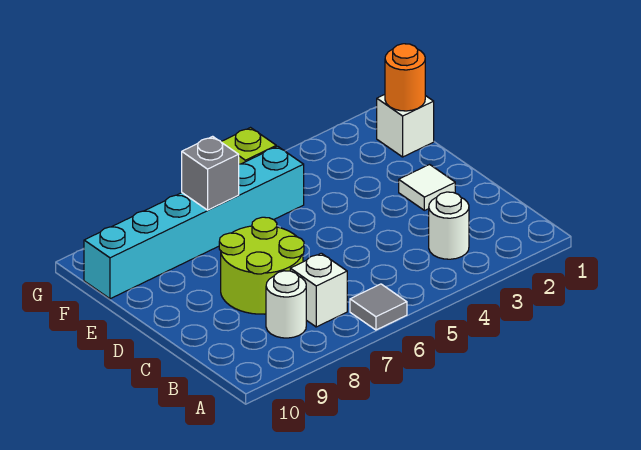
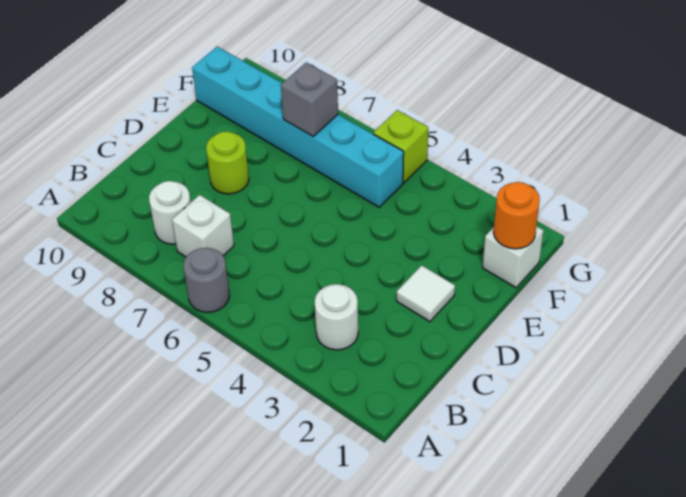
grey 1x1 tile [350,284,407,330] -> grey 1x1 round brick [183,248,230,312]
lime 2x2 round brick [219,217,304,314] -> lime 1x1 round brick [206,131,249,194]

